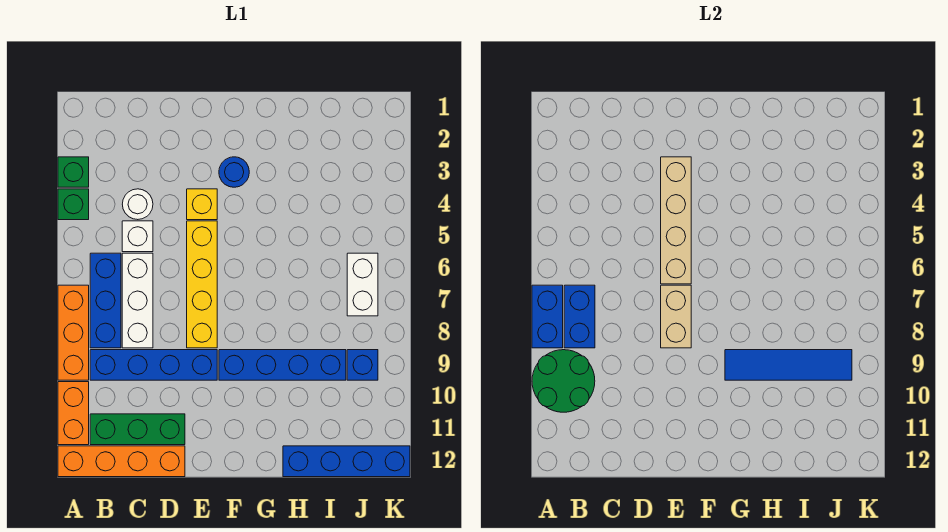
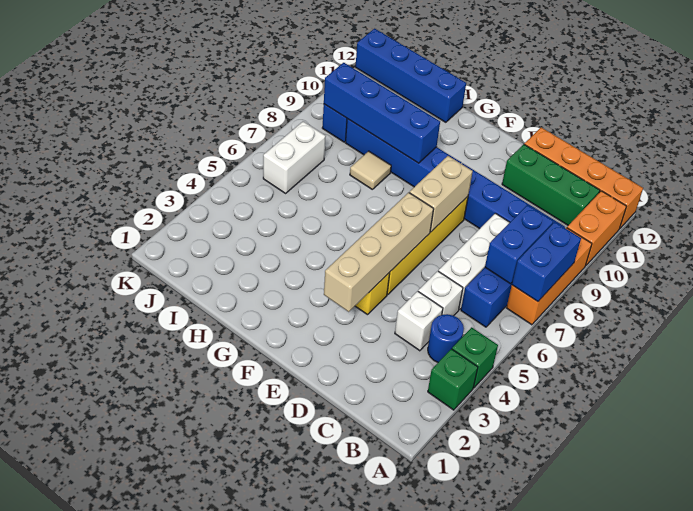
green 2x2 round brick [532,350,595,412] -> none
white 1x1 round brick [122,189,153,220] -> white 1x1 brick [395,291,443,351]
blue 1x1 round brick [219,157,249,187] -> blue 1x1 round brick moved to [428,314,464,362]
blue 1x4 tile [725,350,852,380] -> blue 1x4 brick [324,63,440,163]
none -> tan 1x1 tile [350,151,391,189]

